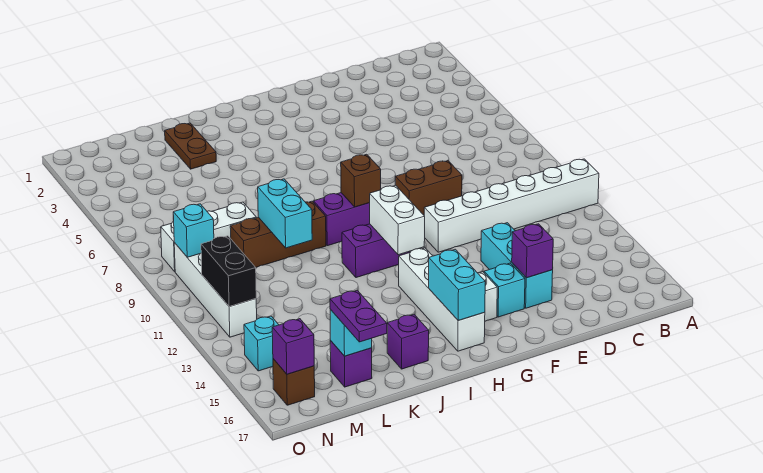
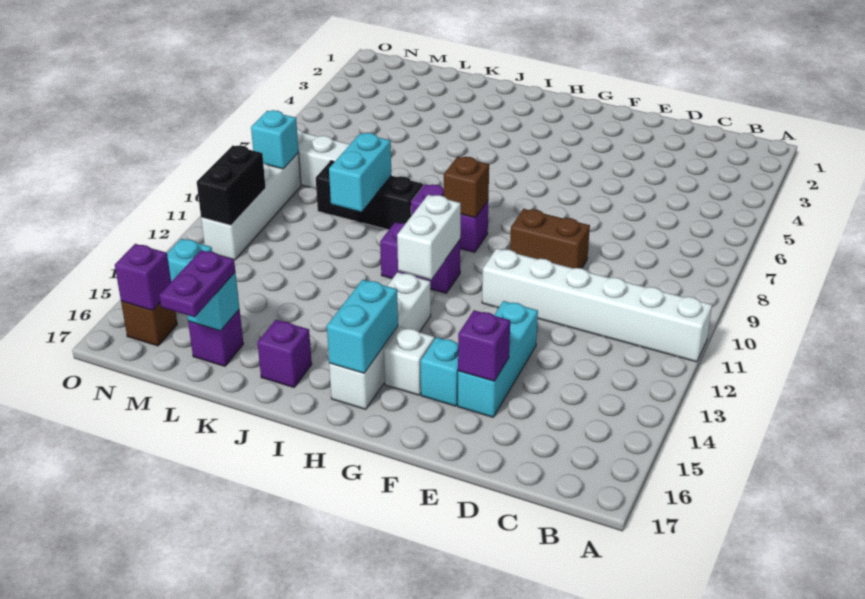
brown 1x3 brick [230,201,326,267] -> black 1x3 brick [316,161,423,230]
brown 1x2 plate [165,123,216,169] -> none

